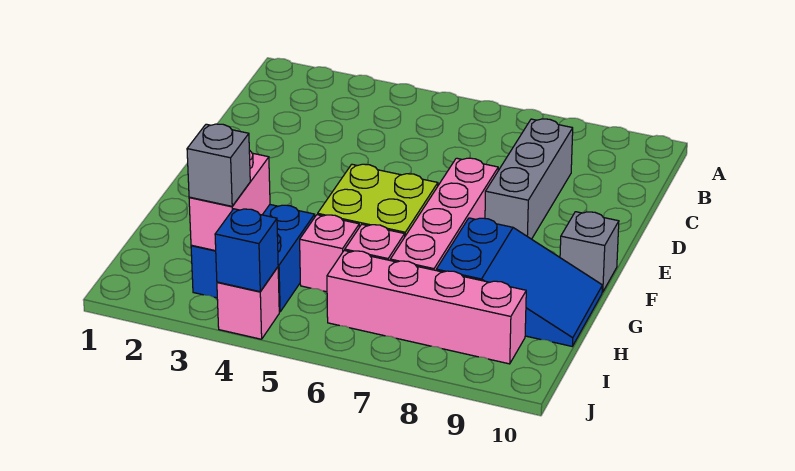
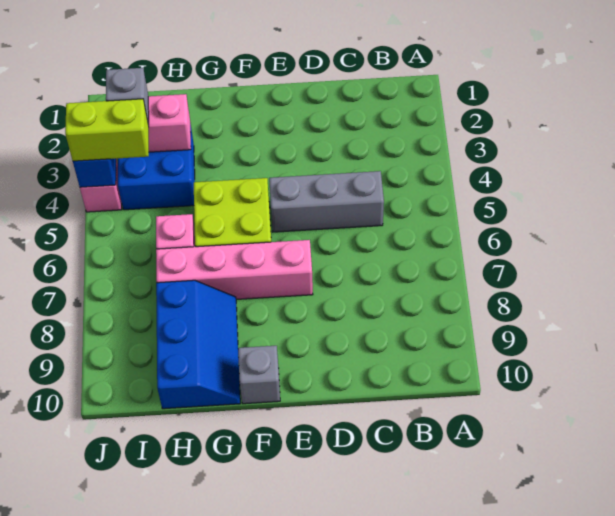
grey 1x3 brick [485,119,573,239] -> grey 1x3 brick moved to [269,171,384,232]
blue 2x3 slope [436,218,602,346] -> blue 2x3 slope turned to [156,280,240,409]
pink 1x1 brick [300,215,359,292] -> none
none -> lime 1x2 brick [65,99,149,161]
pink 1x4 brick [327,251,526,364] -> none

